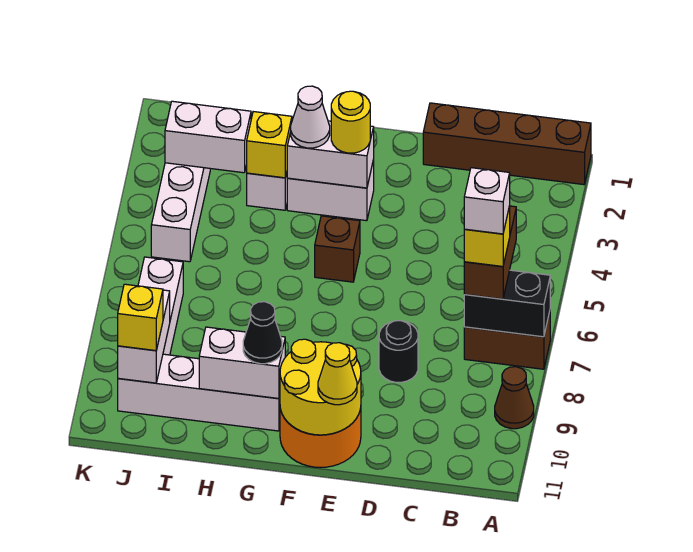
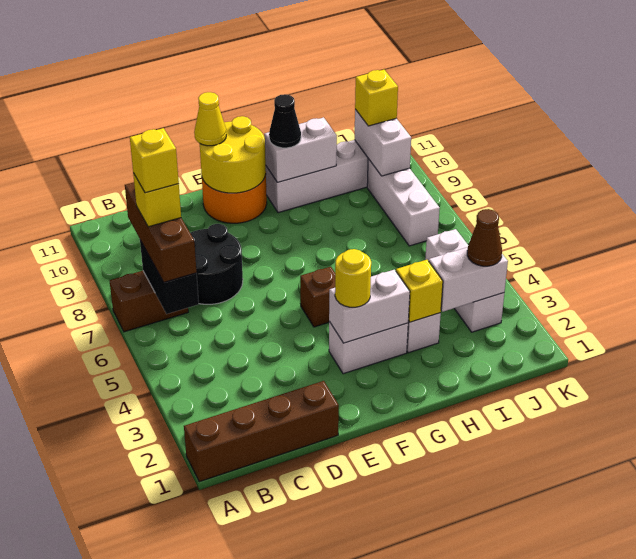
black 1x2 brick [464,270,550,337] -> black 1x2 brick turned to [140,240,199,314]
brown 1x1 cone [495,367,534,429] -> brown 1x1 cone moved to [467,209,502,266]
brown 1x2 brick [464,206,516,299] -> brown 1x3 brick [125,182,197,282]
white 1x1 brick [464,168,510,234] -> yellow 1x1 brick [130,128,179,193]
black 1x1 round brick [379,321,418,382] -> black 2x2 round brick [190,224,243,304]
white 1x1 cone [291,86,330,148] -> none

